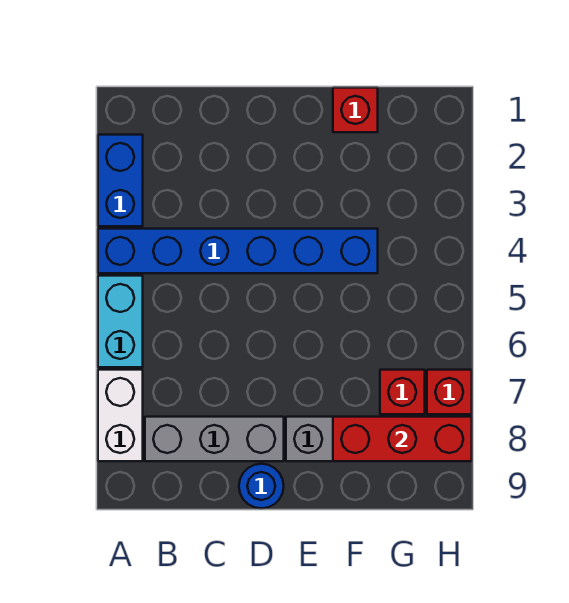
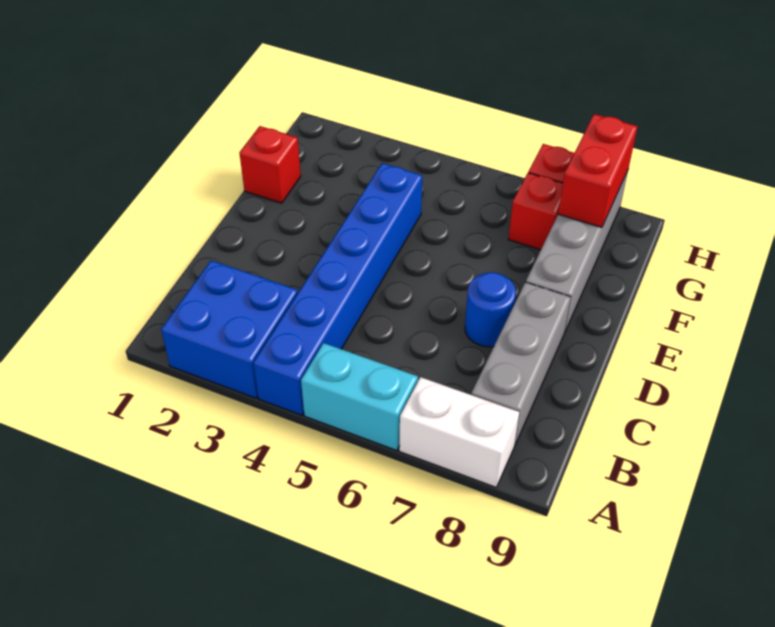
blue 1x2 brick [98,135,143,226] -> blue 2x2 brick [161,260,298,398]
blue 1x1 round brick [239,464,284,508] -> blue 1x1 round brick moved to [465,272,516,347]
red 1x3 brick [333,417,472,461] -> red 1x2 brick [558,114,638,227]

